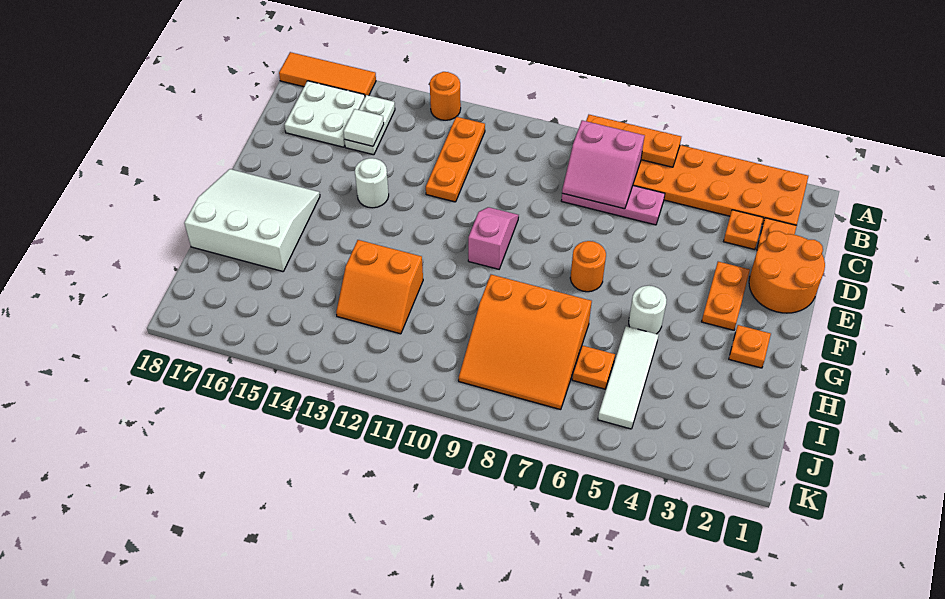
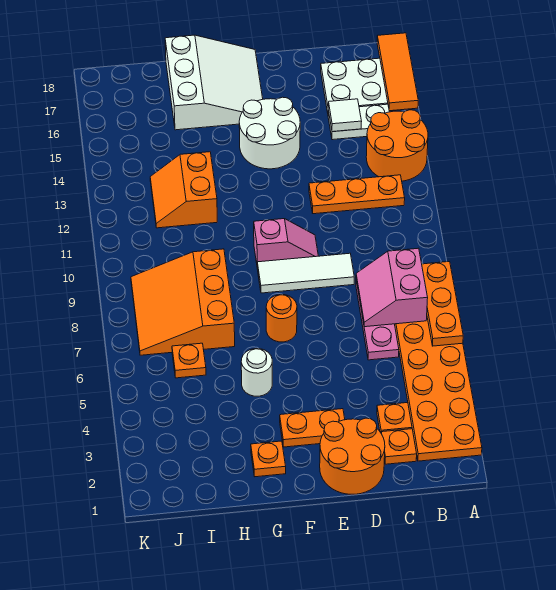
orange 1x1 round brick [430,72,461,120] -> orange 2x2 round brick [366,110,428,181]
white 1x1 round brick [355,158,389,208] -> white 2x2 round brick [239,97,300,169]
white 1x3 tile [598,326,658,429] -> white 1x3 tile moved to [257,253,354,293]

